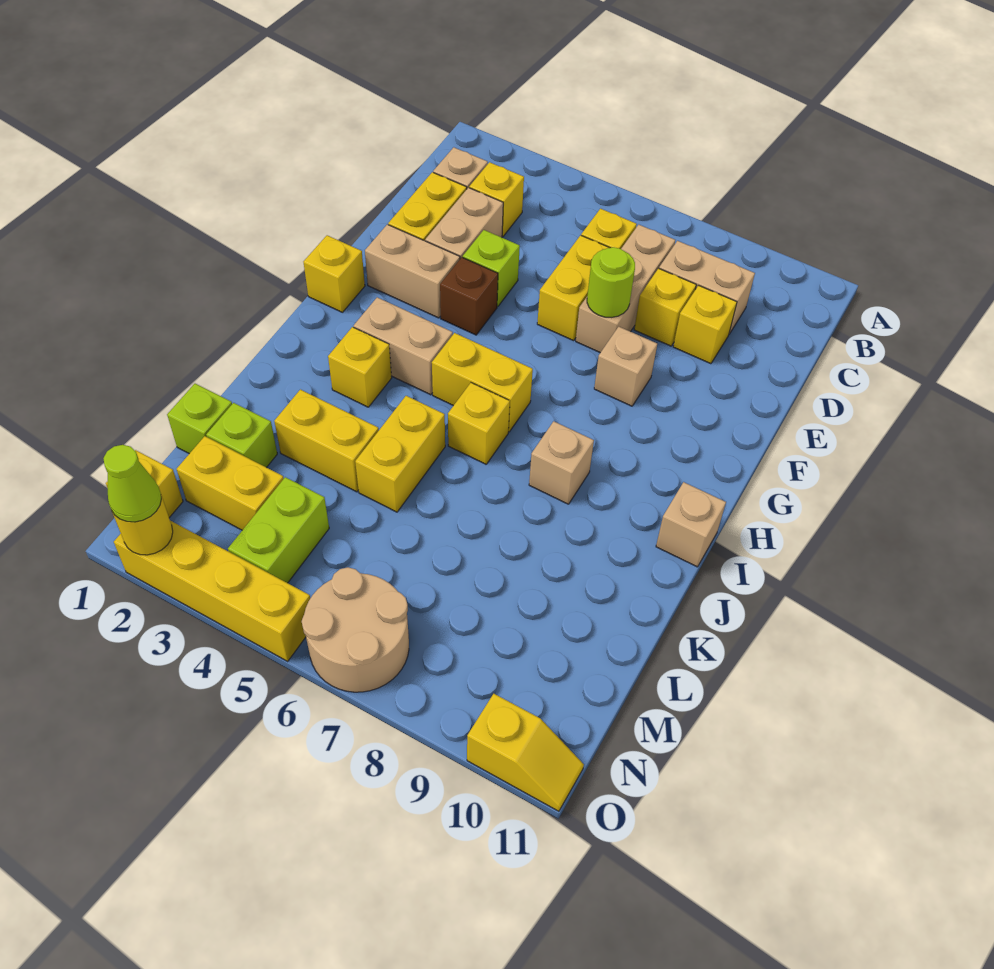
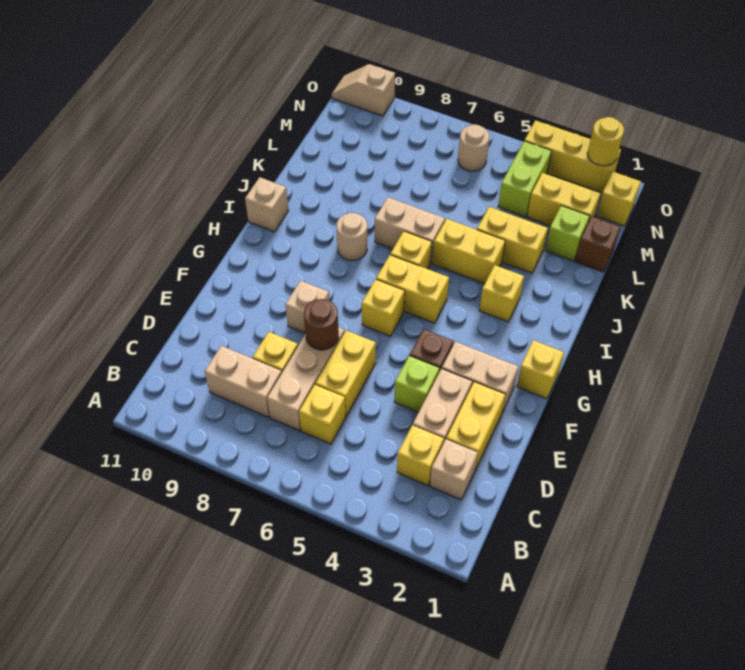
yellow 1x1 brick [673,285,737,364] -> yellow 1x1 brick moved to [362,279,405,336]
lime 1x1 round brick [587,247,635,317] -> brown 1x1 round brick [304,299,339,350]
tan 1x2 brick [354,297,453,395] -> tan 1x2 brick moved to [375,197,445,263]
tan 1x1 brick [529,421,594,504] -> tan 1x1 round brick [337,213,367,261]
yellow 1x2 brick [355,396,445,512] -> yellow 1x2 brick turned to [432,219,505,284]
lime 1x1 brick [167,384,232,454] -> brown 1x1 brick [575,216,621,272]
tan 2x2 round brick [302,567,409,692] -> tan 1x1 round brick [458,124,489,171]
yellow 1x4 brick [114,521,310,661] -> yellow 1x3 brick [525,120,621,193]
lime 1x1 cone [103,445,161,522] -> none
yellow 1x2 slope [467,694,584,811] -> tan 1x2 slope [332,64,395,116]

